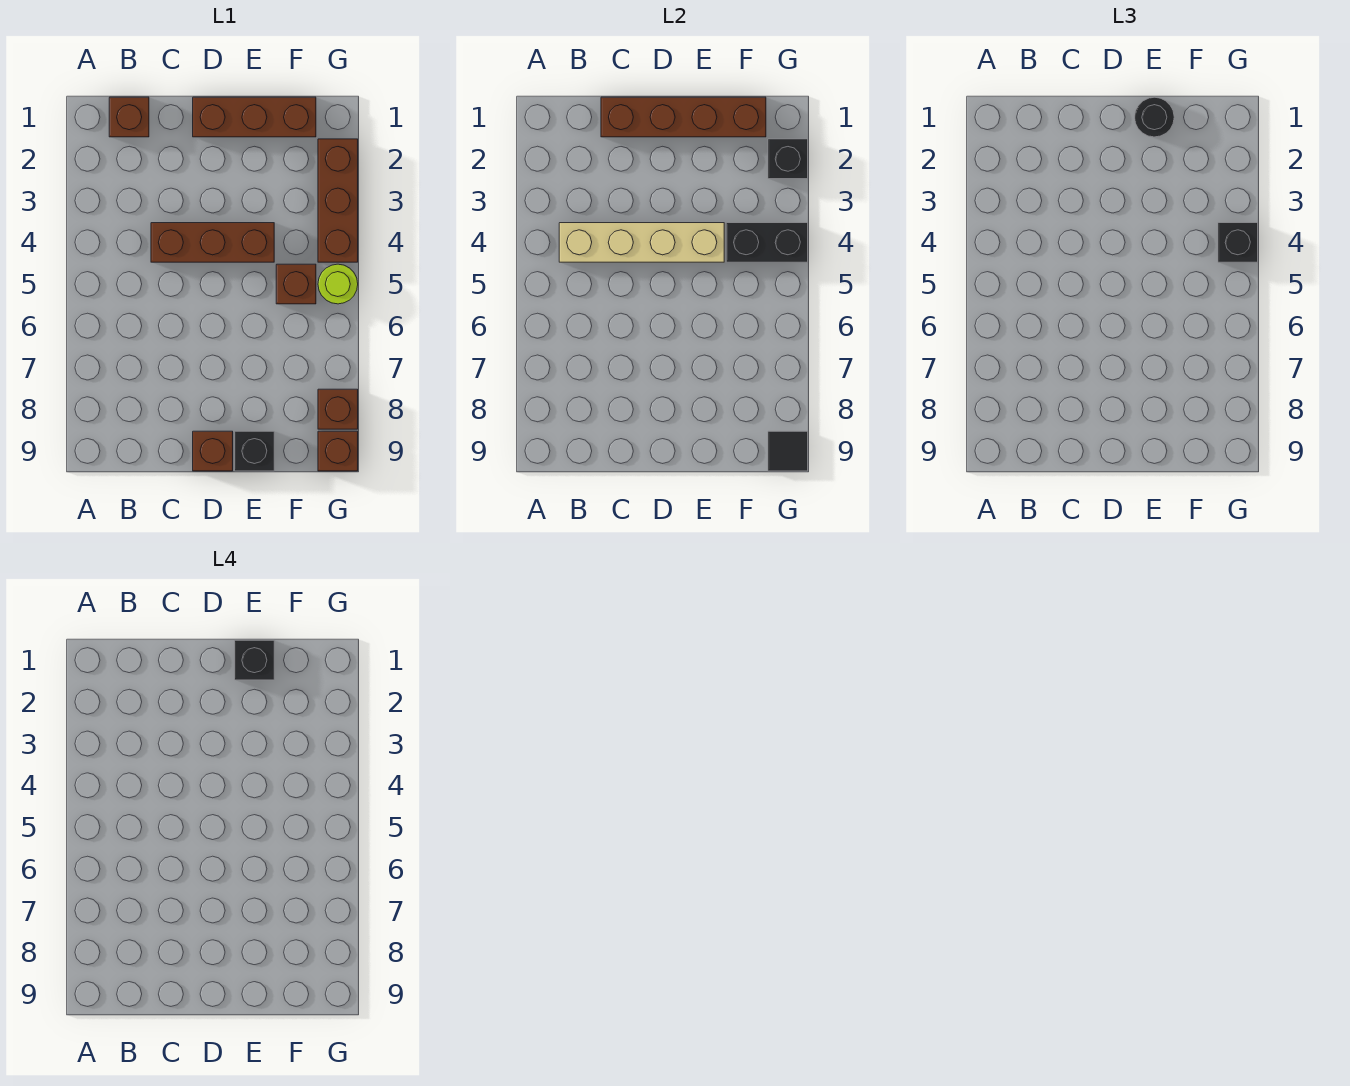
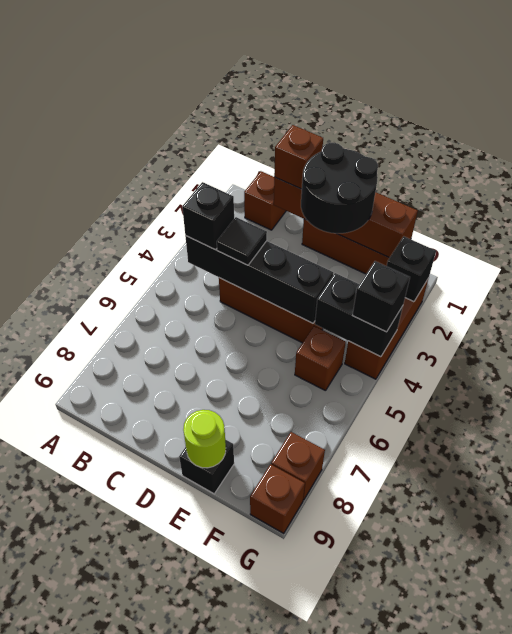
tan 1x4 brick [559,223,724,262] -> black 1x4 brick [185,236,333,323]
brown 1x1 brick [193,431,233,471] -> brown 1x1 brick moved to [274,125,323,189]
black 1x1 round brick [1135,97,1174,137] -> black 2x2 round brick [301,143,378,234]
black 1x1 brick [235,640,274,680] -> black 1x1 brick moved to [182,182,234,250]
lime 1x1 round brick [318,264,358,304] -> lime 1x1 round brick moved to [183,410,226,468]
black 1x1 tile [768,431,808,471] -> black 1x1 tile moved to [217,217,267,265]

